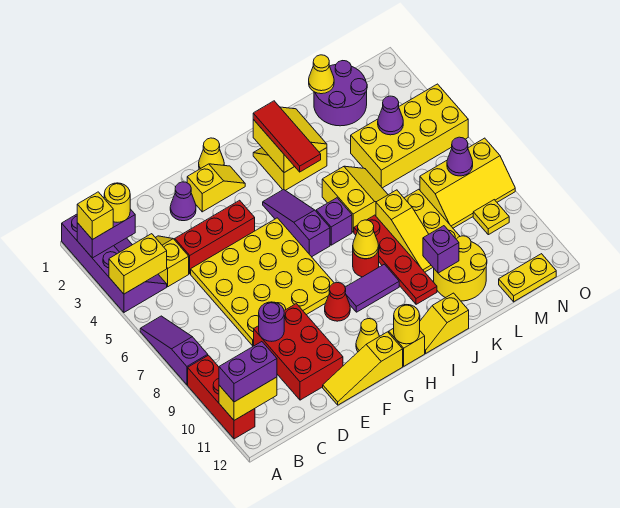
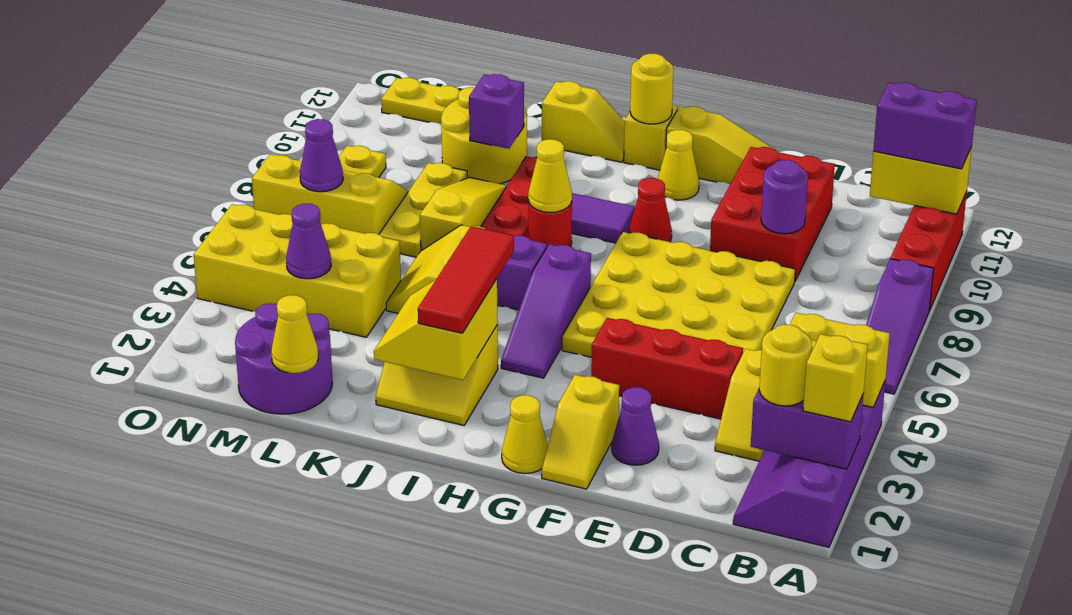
yellow 1x2 slope [187,164,245,212] -> yellow 1x2 slope turned to [542,375,619,489]

